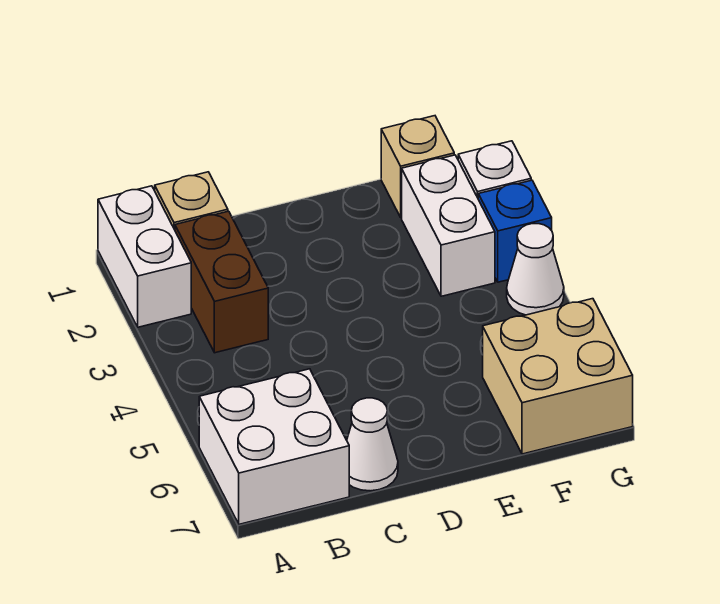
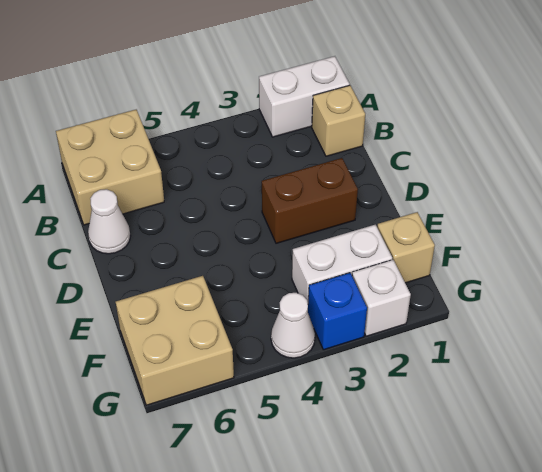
white 2x2 brick [199,369,349,524] -> tan 2x2 brick [56,110,164,225]
brown 1x2 brick [175,211,268,353] -> brown 1x2 brick moved to [262,158,358,243]

